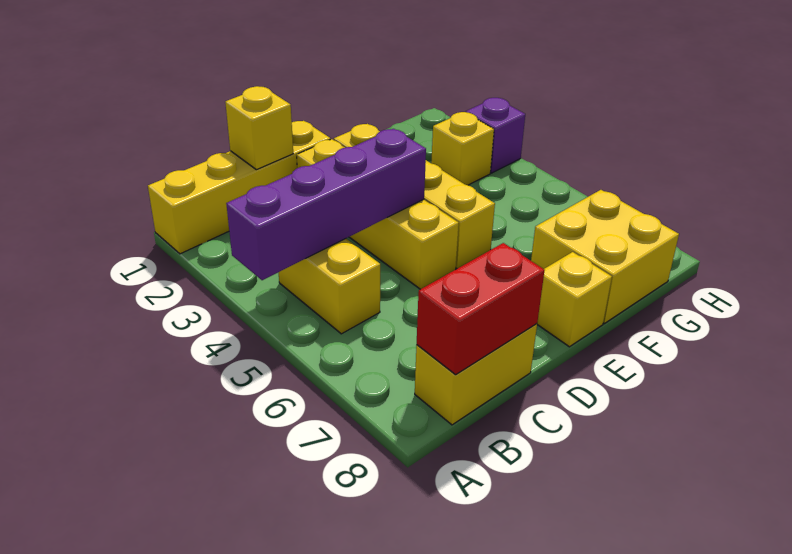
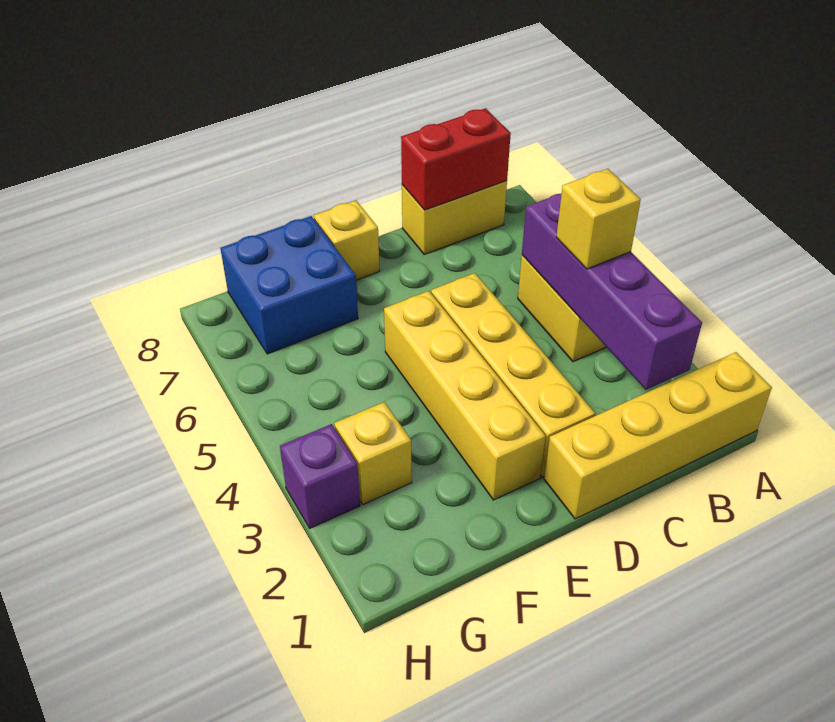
purple 1x4 brick [226,129,426,280] -> purple 1x4 brick turned to [522,194,702,390]
yellow 1x1 brick [225,86,293,170] -> yellow 1x1 brick moved to [556,169,641,269]
yellow 2x2 brick [531,190,679,323] -> blue 2x2 brick [220,216,358,354]

